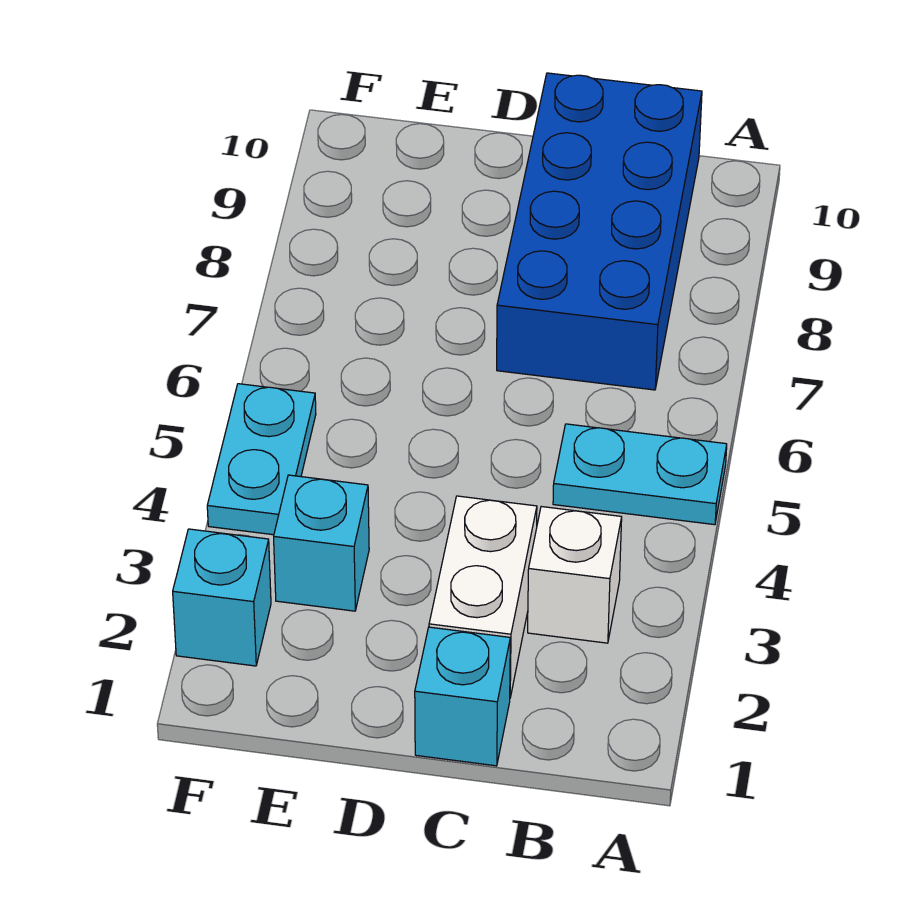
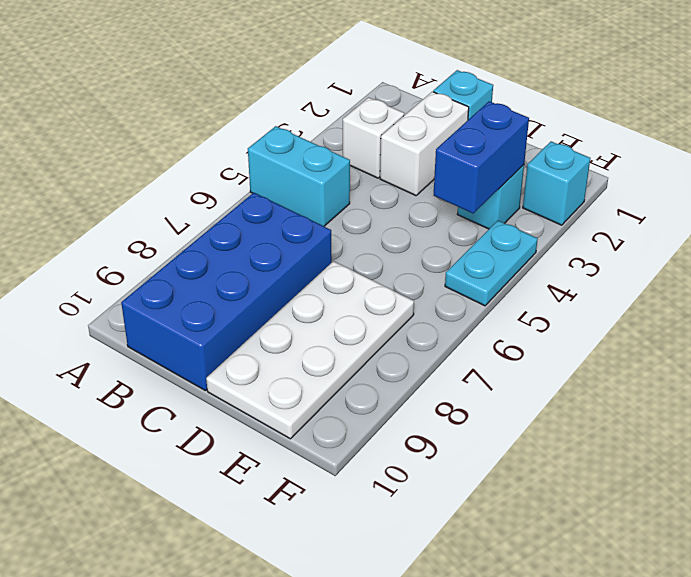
cyan 1x2 plate [553,424,727,525] -> cyan 1x2 brick [248,126,350,226]
none -> white 2x4 plate [206,261,414,439]
none -> blue 1x2 brick [434,101,529,213]

